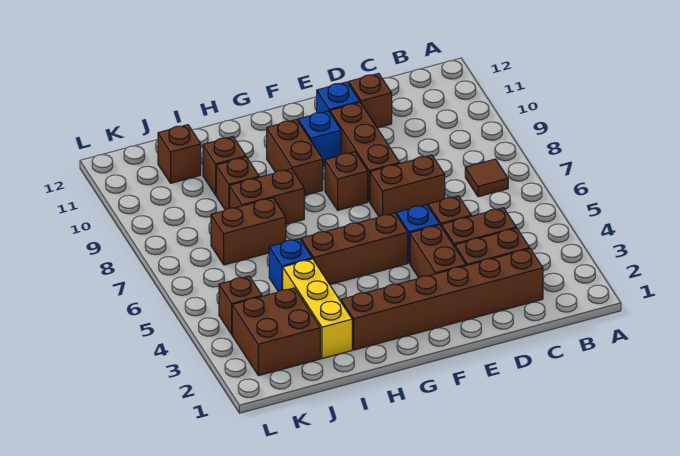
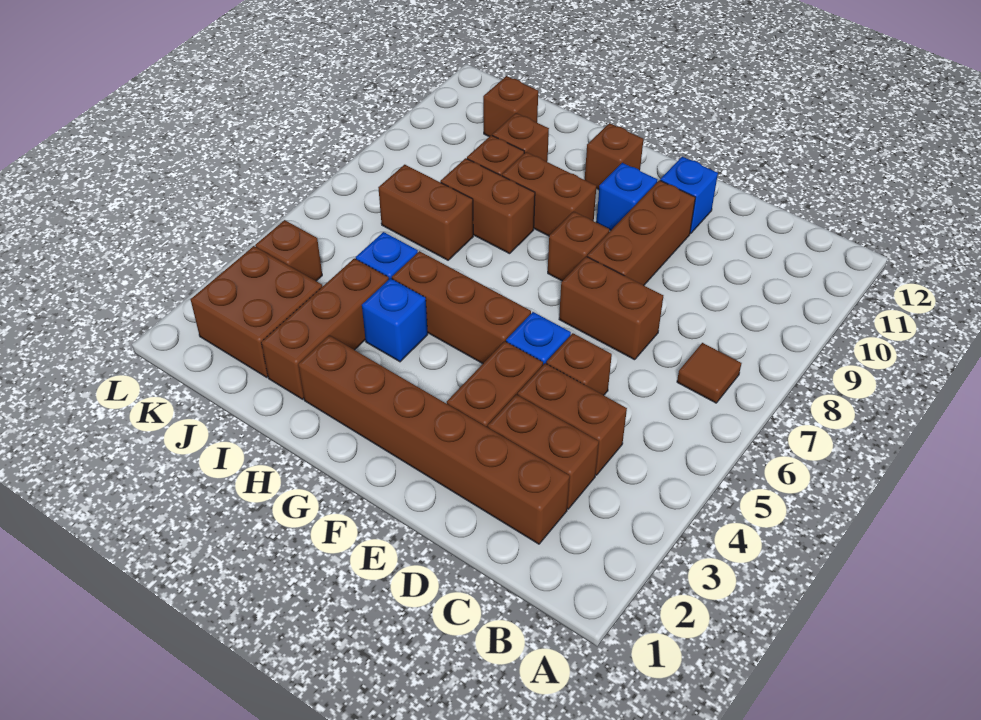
brown 1x1 brick [349,73,392,128] -> brown 1x1 brick moved to [585,123,643,189]
brown 1x2 brick [267,119,323,195] -> brown 1x2 brick turned to [502,152,596,236]
none -> blue 1x1 brick [362,278,428,362]
yellow 1x3 brick [283,259,352,359] -> brown 1x3 brick [261,258,389,399]

